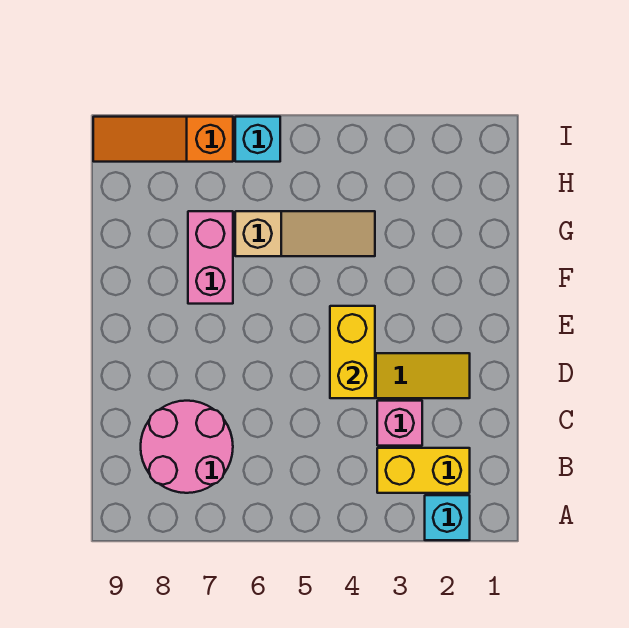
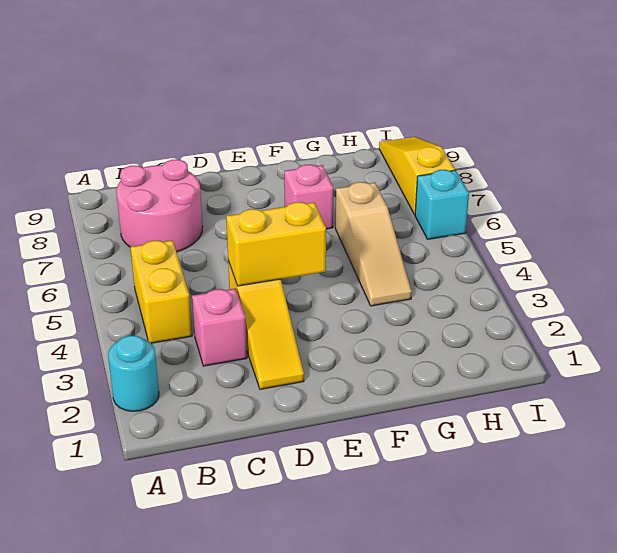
cyan 1x1 brick [425,495,470,540] -> cyan 1x1 round brick [108,336,159,411]
yellow 1x2 brick [377,448,470,493] -> yellow 1x2 brick moved to [131,240,192,343]
pink 1x2 brick [188,211,233,304] -> pink 1x1 brick [284,165,333,229]
orange 1x3 slope [93,117,233,162] -> yellow 1x3 slope [379,137,455,215]

